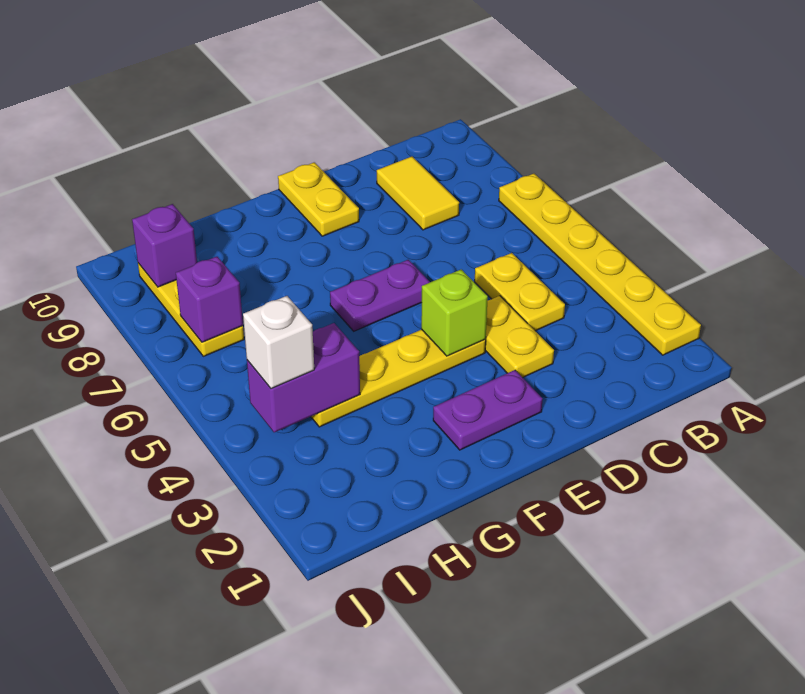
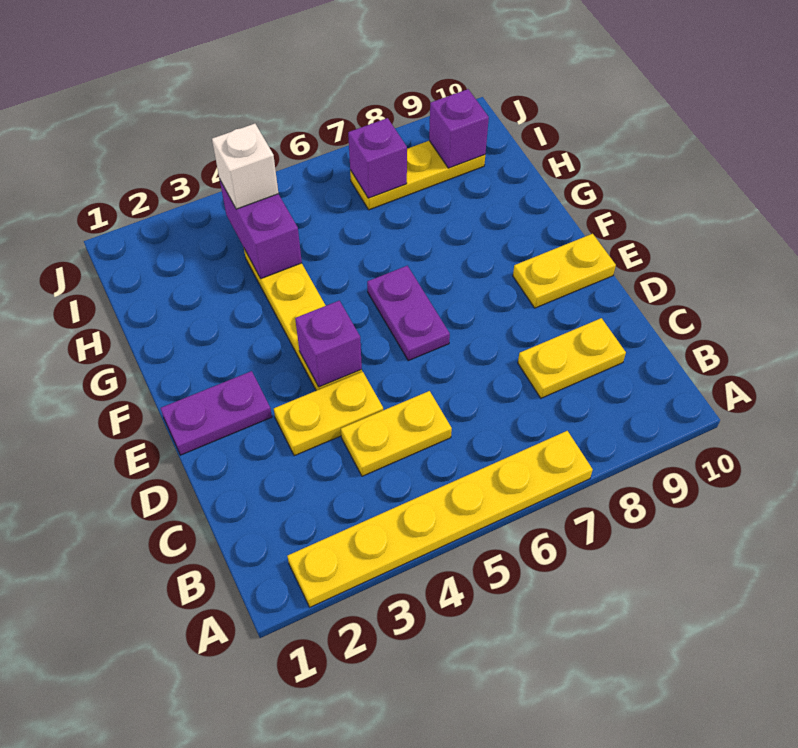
yellow 1x2 tile [377,157,459,230] -> yellow 1x2 plate [518,318,626,398]
purple 1x2 plate [433,370,542,450] -> purple 1x2 plate turned to [161,371,272,455]
lime 1x1 brick [421,269,488,356] -> purple 1x1 brick [295,301,362,387]

